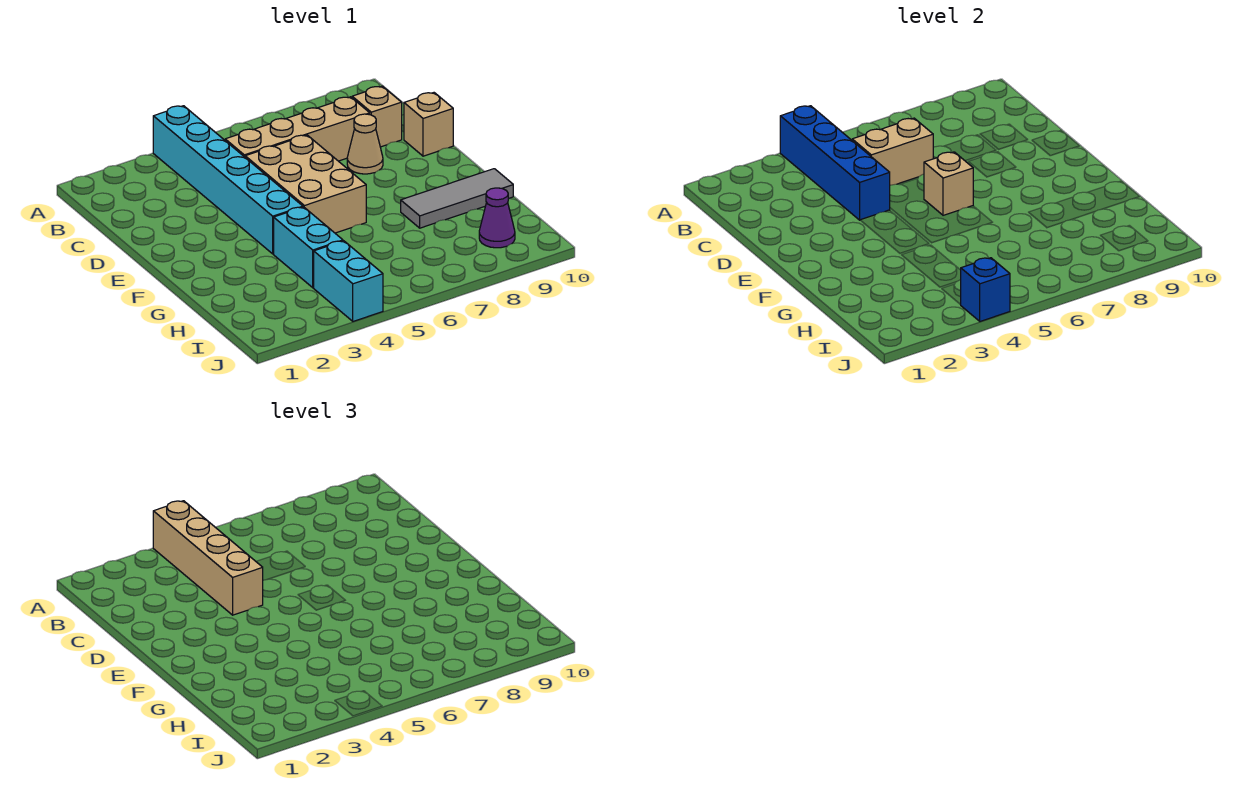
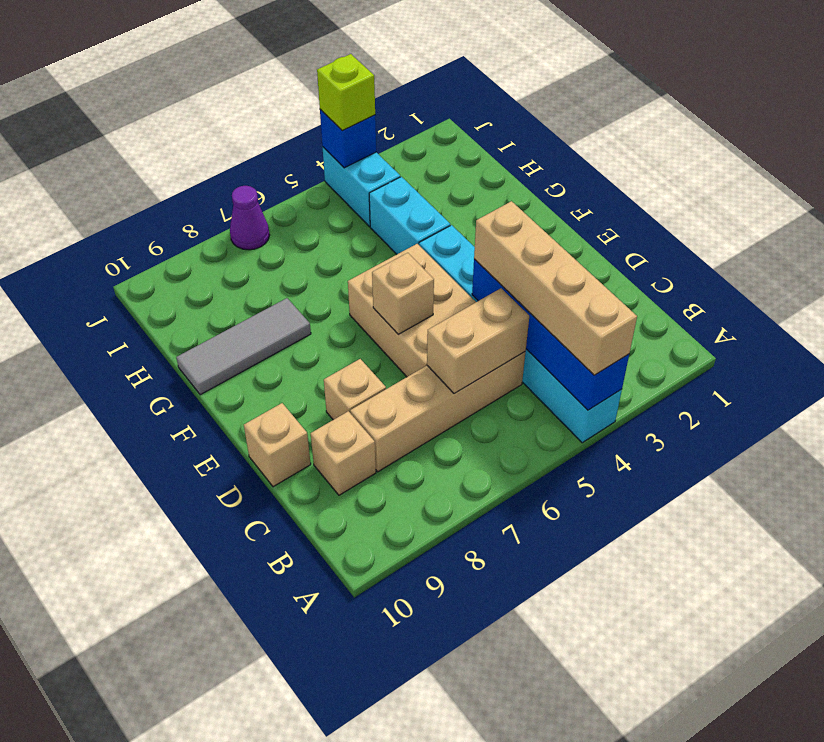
tan 1x1 cone [347,114,383,174] -> tan 1x1 brick [324,359,386,420]
purple 1x1 cone [479,188,515,248] -> purple 1x1 cone moved to [230,186,270,250]
none -> lime 1x1 brick [317,54,375,131]

